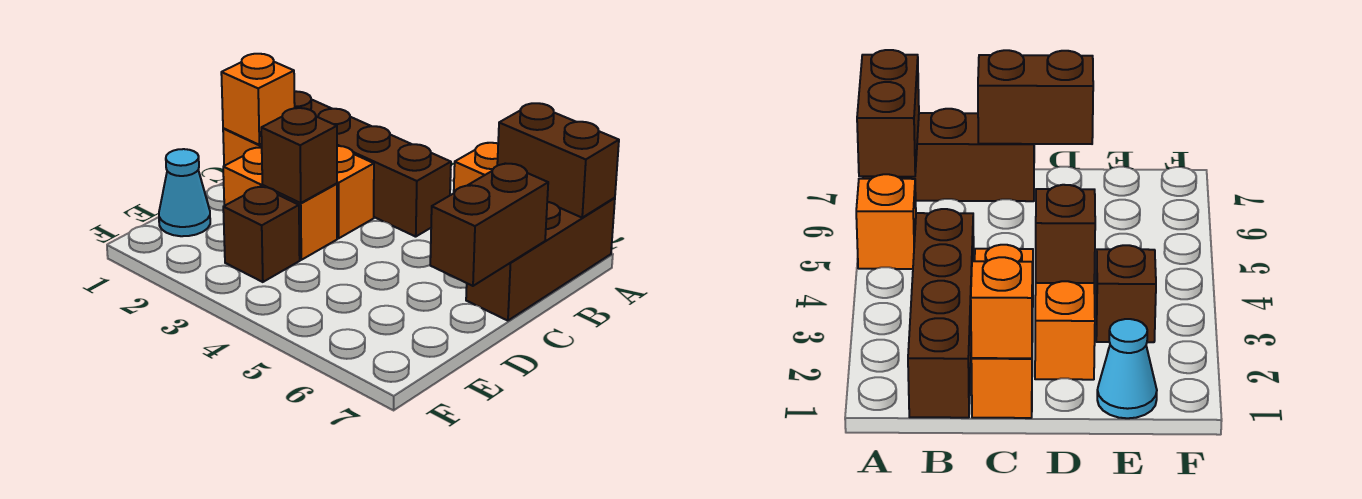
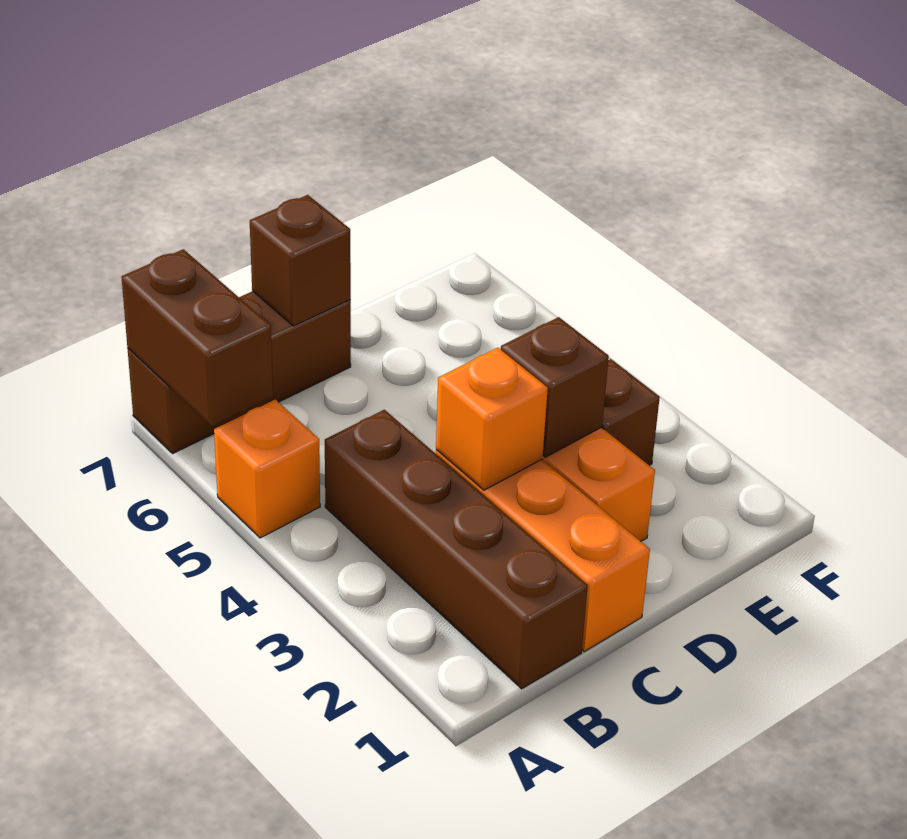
orange 1x1 brick [221,54,295,145] -> orange 1x1 brick moved to [436,348,548,490]
brown 1x2 brick [430,164,548,286] -> brown 1x1 brick [250,195,351,326]
cyan 1x1 cone [159,149,210,236] -> none

